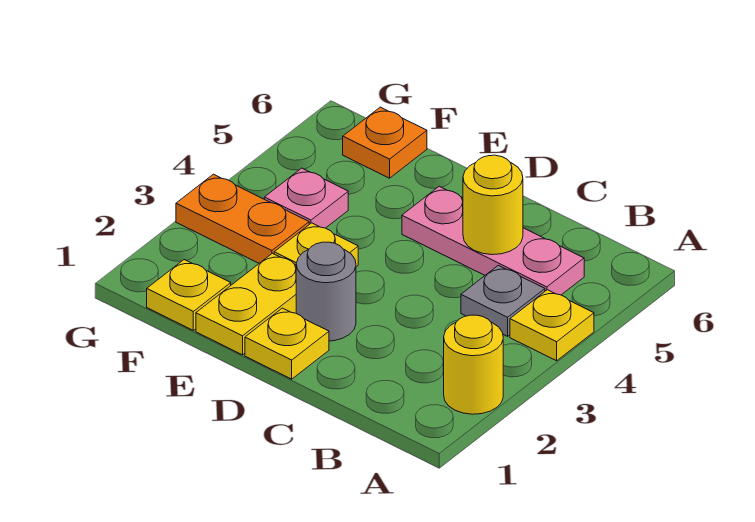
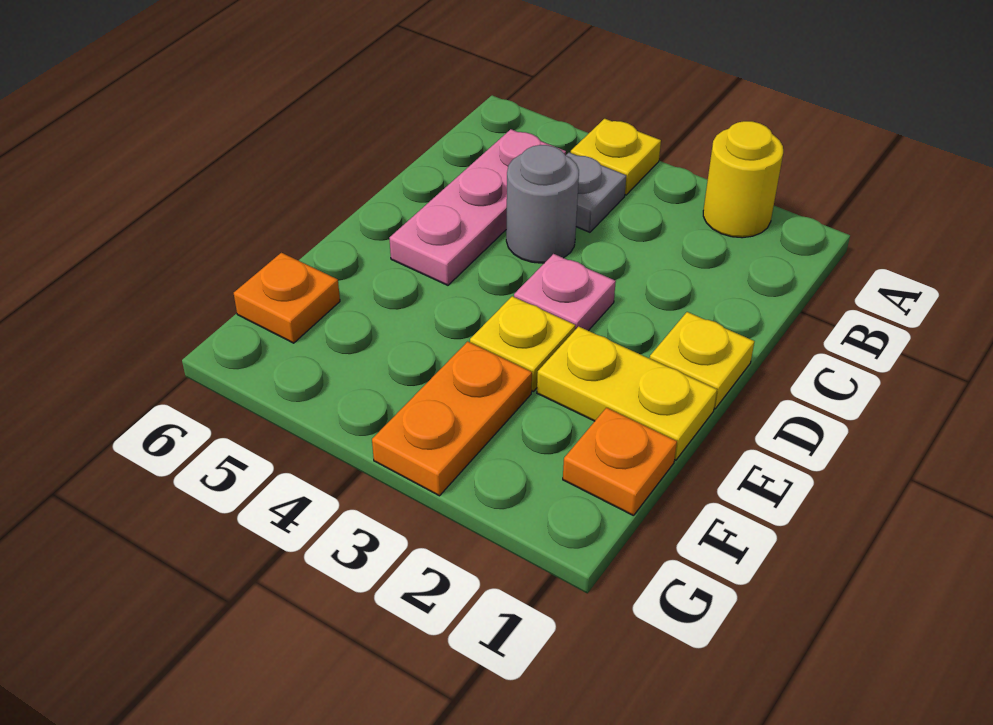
yellow 1x1 round brick [463,155,523,255] -> none
grey 1x1 round brick [296,242,356,341] -> grey 1x1 round brick moved to [506,145,579,263]
yellow 1x1 plate [147,260,231,330] -> orange 1x1 plate [563,408,677,516]
pink 1x1 plate [264,168,348,228] -> pink 1x1 plate moved to [514,254,616,331]

